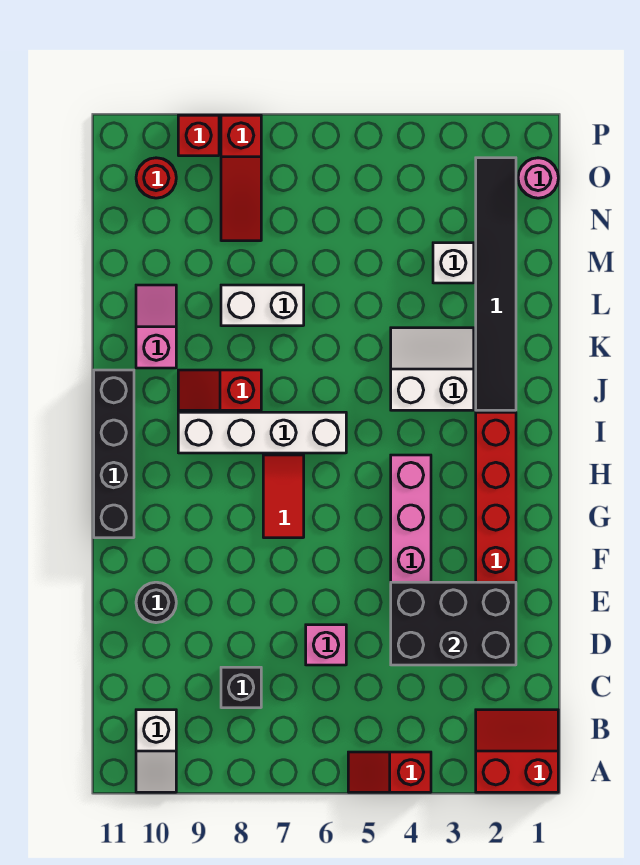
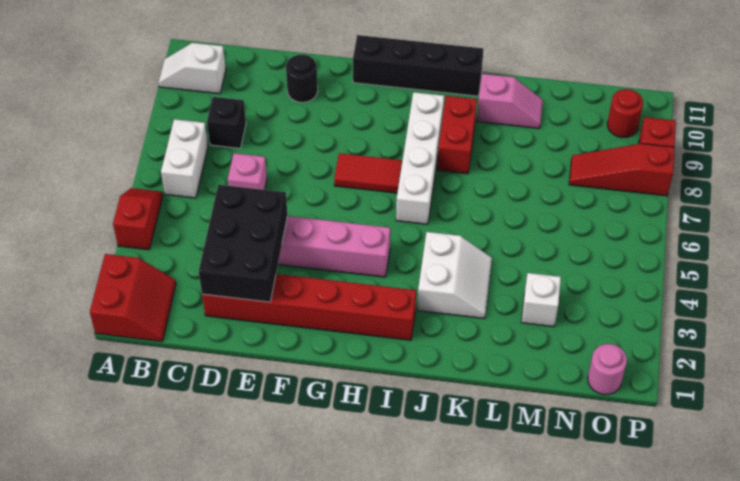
black 1x6 tile [476,158,516,410] -> none
red 1x2 slope [178,370,261,410] -> red 1x2 brick [437,96,477,174]
white 1x2 brick [221,285,304,326] -> white 1x2 brick moved to [161,119,208,198]

